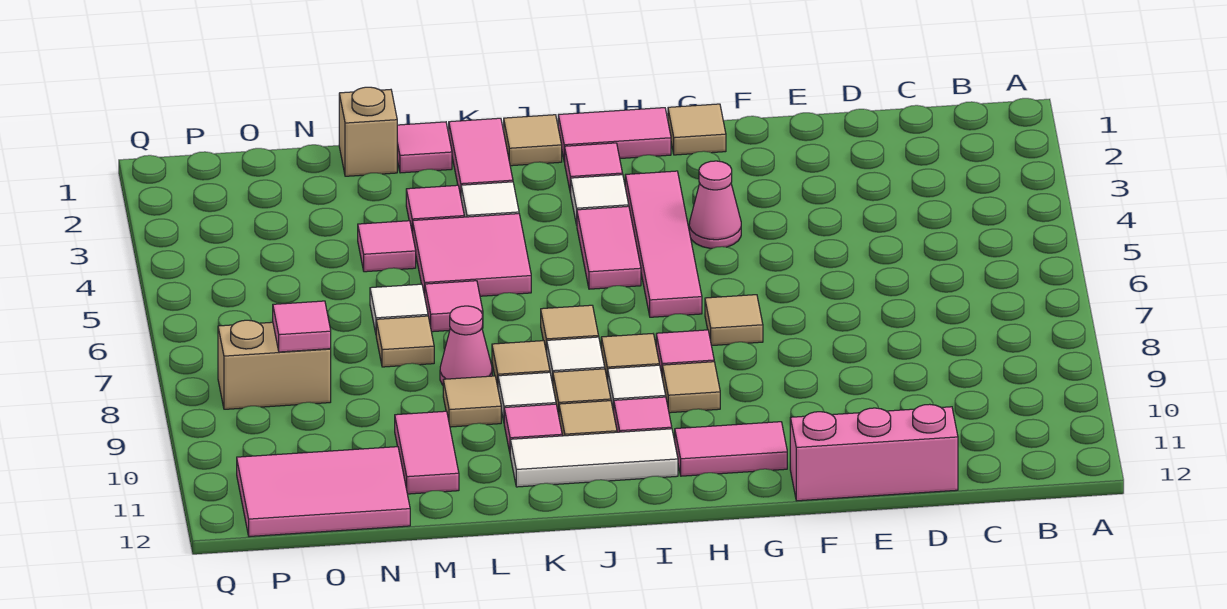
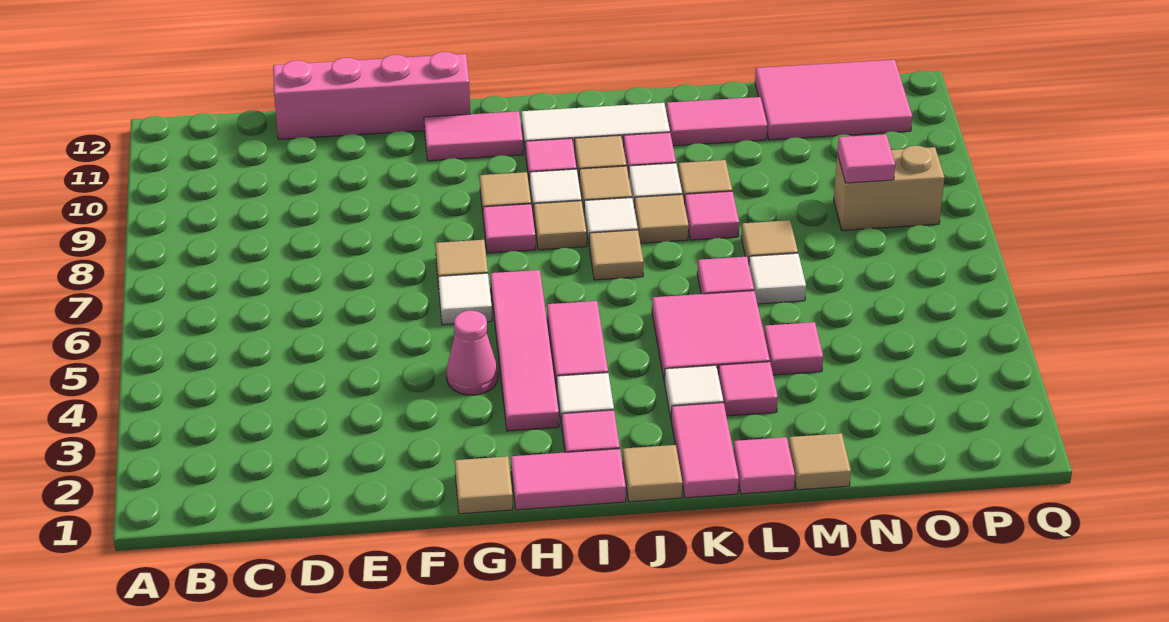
pink 1x3 brick [790,404,958,501] -> pink 1x4 brick [273,52,470,139]
none -> white 1x1 tile [438,273,492,325]
pink 1x1 cone [440,306,492,385] -> pink 1x1 tile [685,191,739,240]
tan 1x1 brick [339,87,397,176] -> tan 1x1 tile [789,433,851,490]
pink 1x2 tile [395,411,459,494] -> pink 1x2 tile turned to [666,97,767,146]

